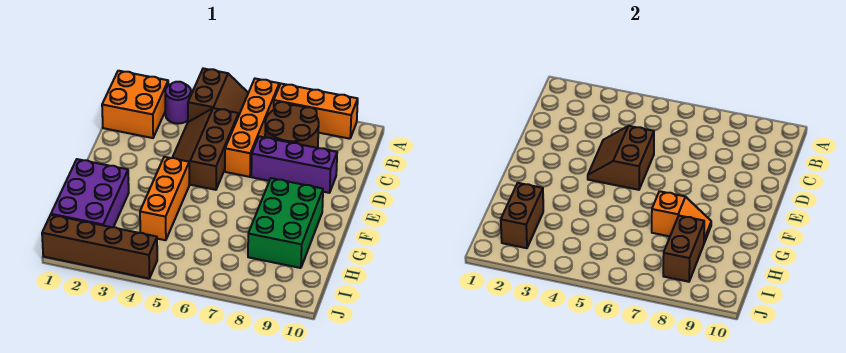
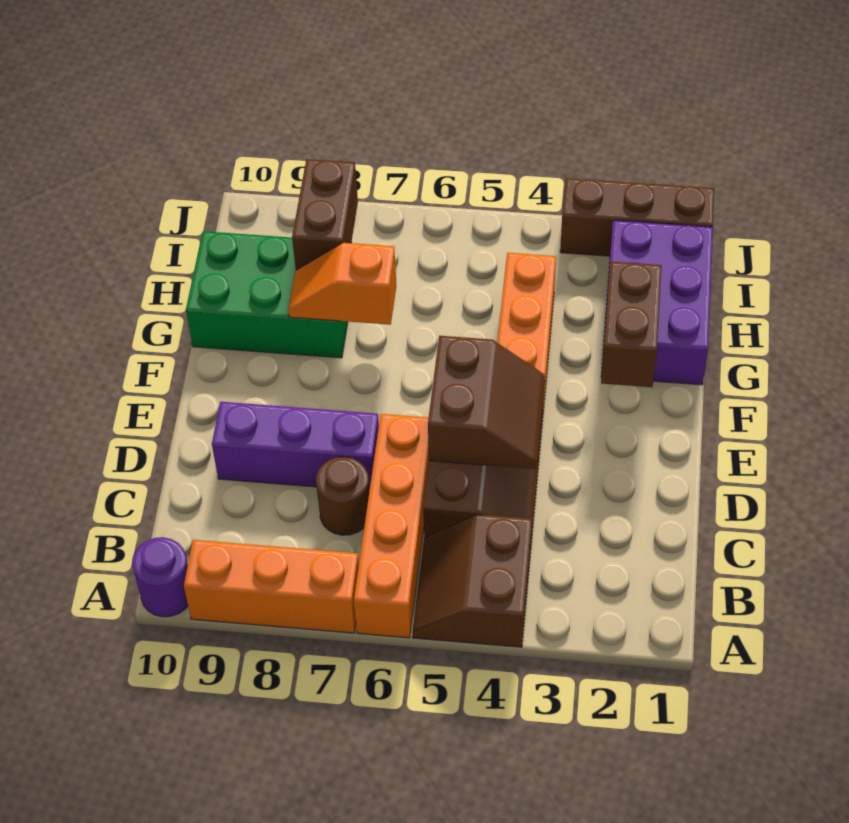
orange 2x2 brick [102,71,168,138] -> none
purple 1x1 round brick [165,82,191,124] -> purple 1x1 round brick moved to [132,537,188,617]
brown 2x2 round brick [265,102,319,148] -> brown 1x1 round brick [316,457,369,535]
green 2x3 brick [248,178,323,268] -> green 2x3 brick turned to [186,231,348,358]
brown 1x2 brick [501,183,543,248] -> brown 1x2 brick moved to [601,262,662,387]
brown 1x4 brick [42,215,157,278] -> brown 1x3 brick [560,178,714,256]

